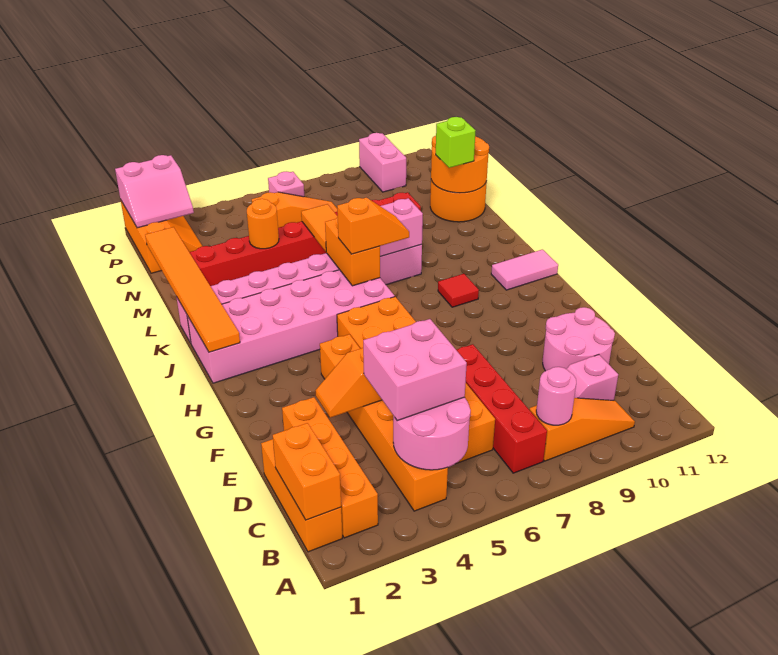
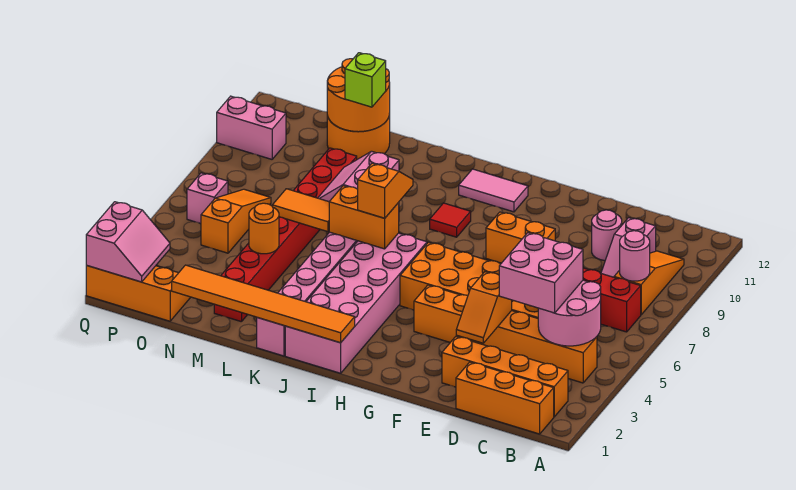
orange 1x2 brick [273,423,341,520] -> orange 1x2 brick moved to [486,212,555,263]
pink 2x2 round brick [543,307,615,371] -> pink 1x1 round brick [592,210,622,260]
pink 1x2 tile [491,250,558,290] -> pink 1x2 tile turned to [459,169,528,212]

